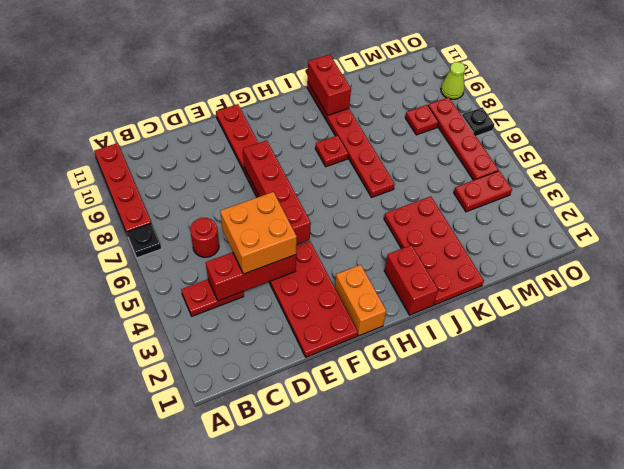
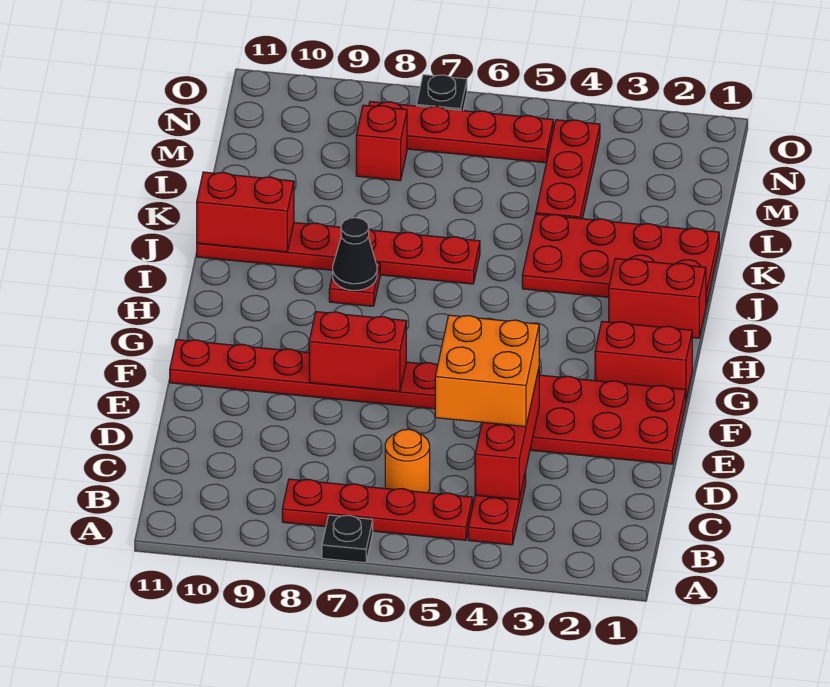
red 1x4 plate [94,143,151,233] -> red 1x4 plate moved to [282,479,473,540]
red 1x1 round brick [190,218,219,257] -> orange 1x1 round brick [385,429,430,493]
red 1x4 brick [243,140,311,245] -> red 1x2 brick [309,312,406,392]
orange 1x2 brick [335,265,386,336] -> red 1x2 brick [595,321,692,399]
none -> black 1x1 cone [333,218,377,290]
red 1x2 plate [454,171,512,212] -> red 1x3 plate [536,120,600,219]
red 1x1 plate [405,105,438,135] -> red 1x1 brick [356,105,407,181]
lime 1x1 cone [441,62,465,99] -> none

